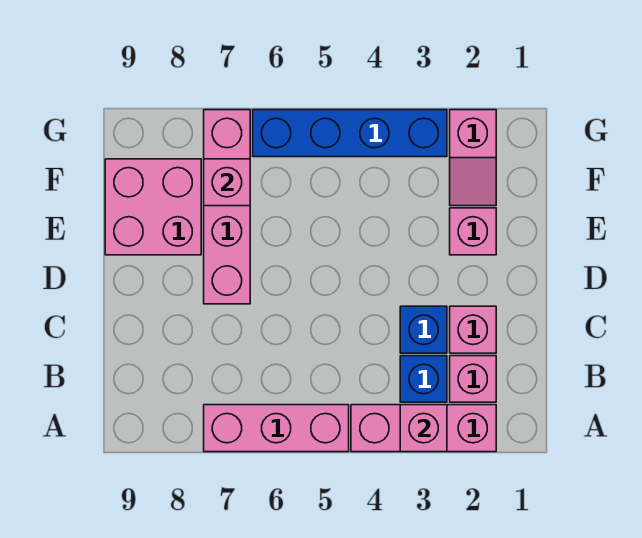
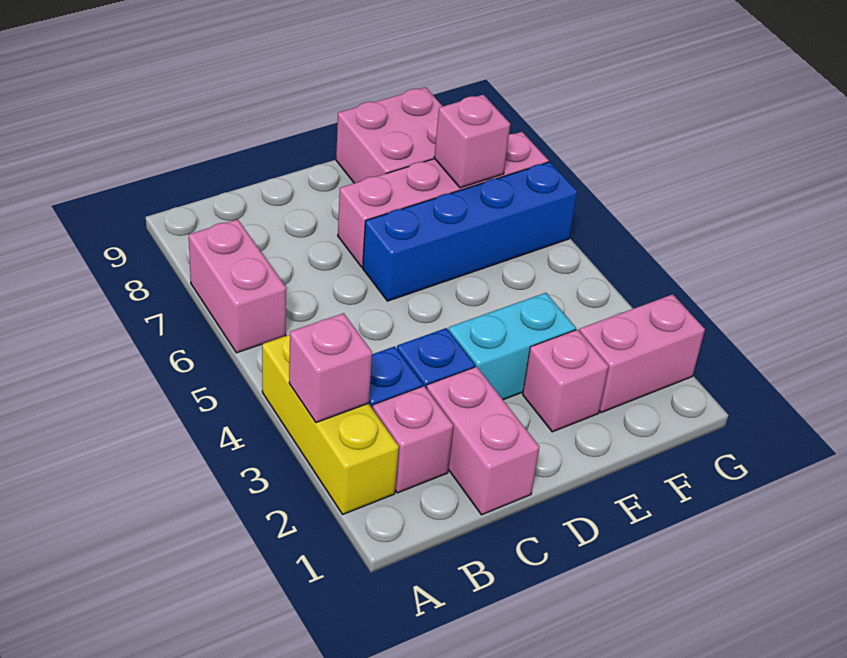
pink 1x3 brick [351,405,496,452] -> yellow 1x3 brick [262,335,399,514]
pink 1x3 brick [204,405,349,452] -> pink 1x2 brick [189,219,286,353]
pink 1x1 brick [450,306,496,353] -> pink 1x2 brick [426,367,540,515]
none -> cyan 1x2 brick [449,293,576,400]
pink 1x2 slope [450,110,496,206] -> pink 1x2 brick [579,294,705,413]
blue 1x4 brick [253,110,447,157] -> blue 1x4 brick turned to [363,162,577,301]

